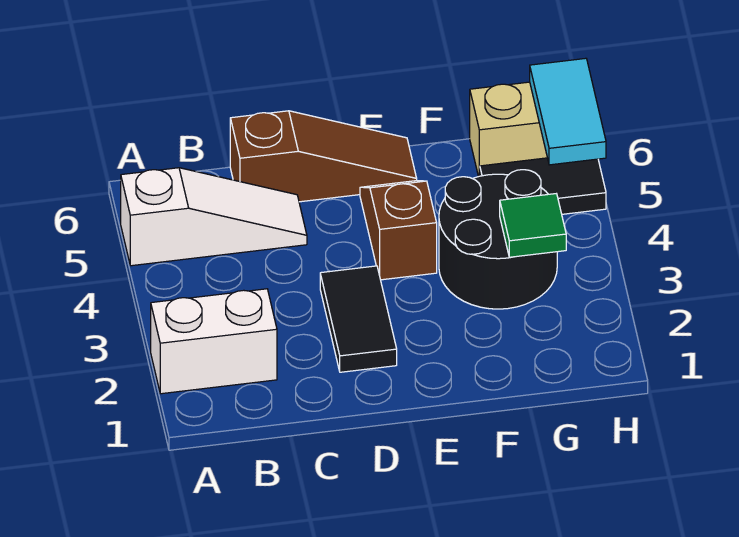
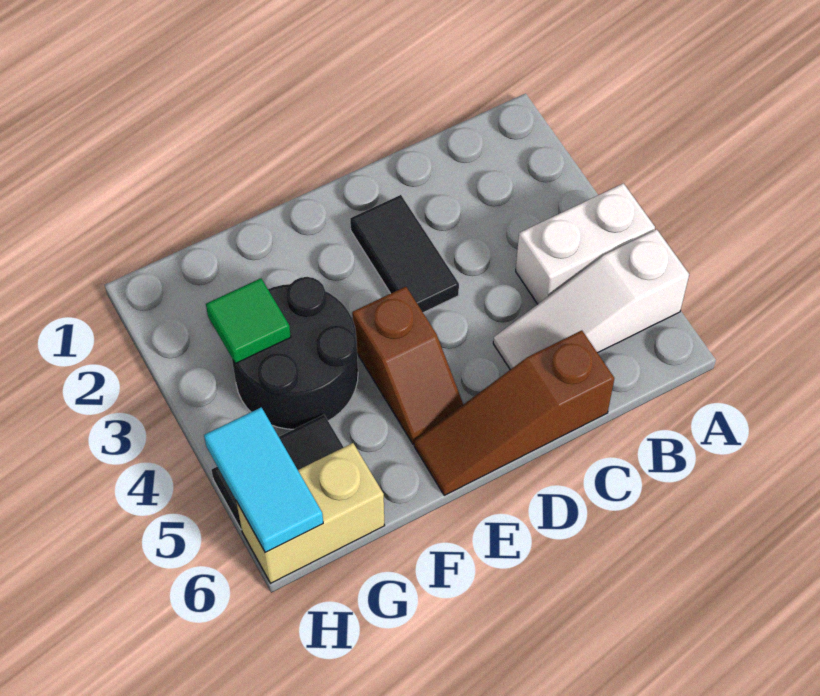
white 1x2 brick [151,289,277,394] -> white 1x2 brick moved to [516,183,655,304]

